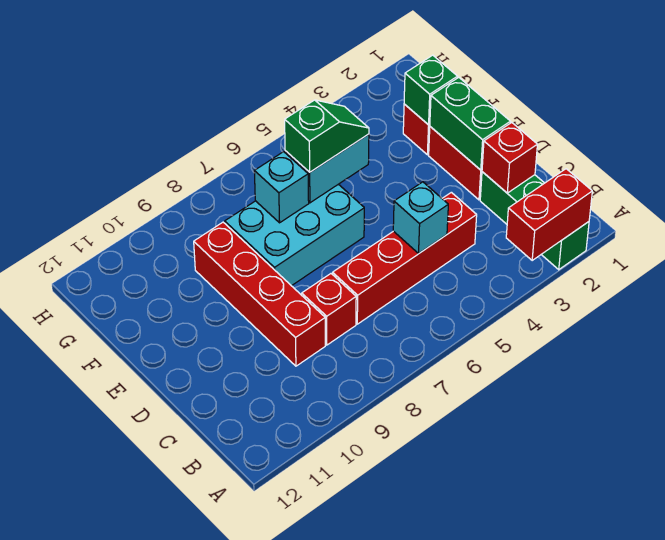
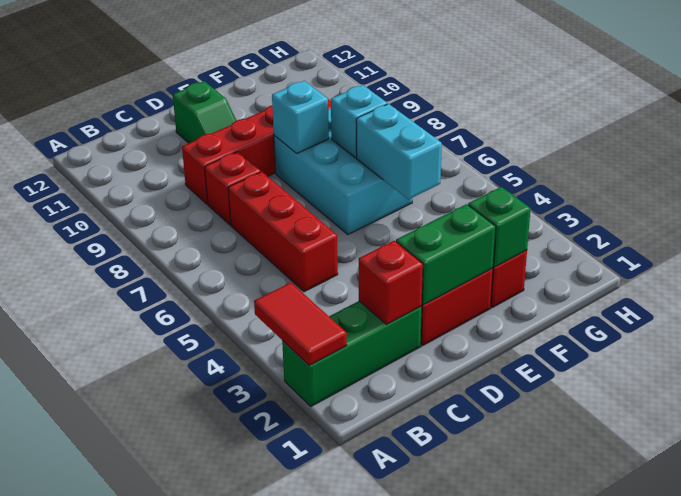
red 1x2 brick [506,169,592,260] -> red 1x2 tile [254,283,347,366]
red 1x4 brick [333,192,477,324] -> red 1x3 brick [228,172,338,292]
cyan 1x1 brick [393,182,448,254] -> cyan 1x1 brick moved to [272,81,329,153]
green 1x2 slope [285,100,369,172] -> green 1x2 slope moved to [173,81,236,143]

